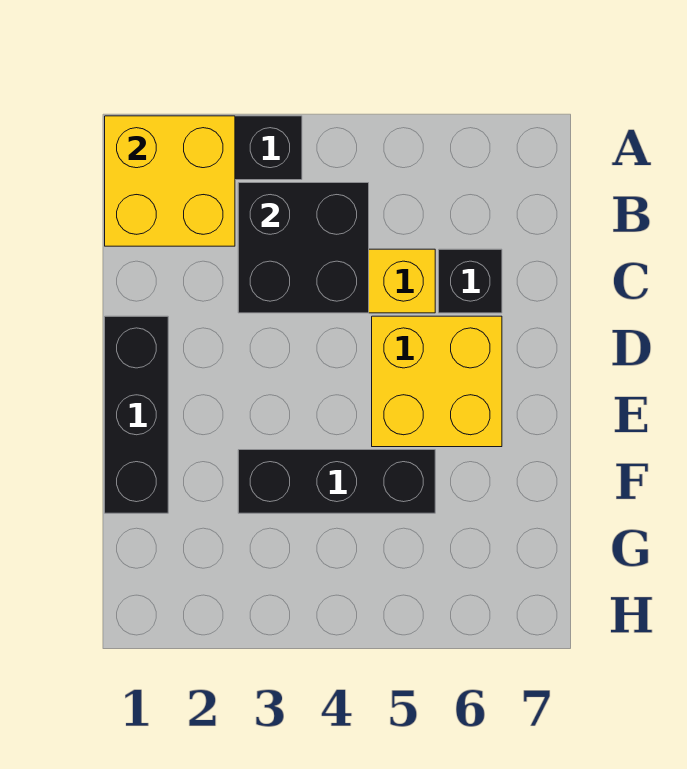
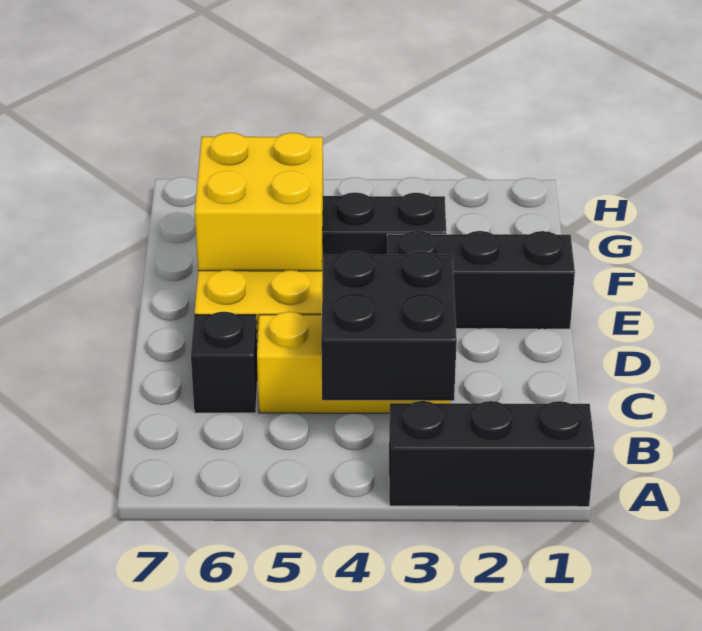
yellow 2x2 brick [105,116,235,246] -> yellow 2x2 brick moved to [195,133,323,271]
black 1x3 brick [105,316,168,513] -> black 1x3 brick turned to [387,231,575,329]

